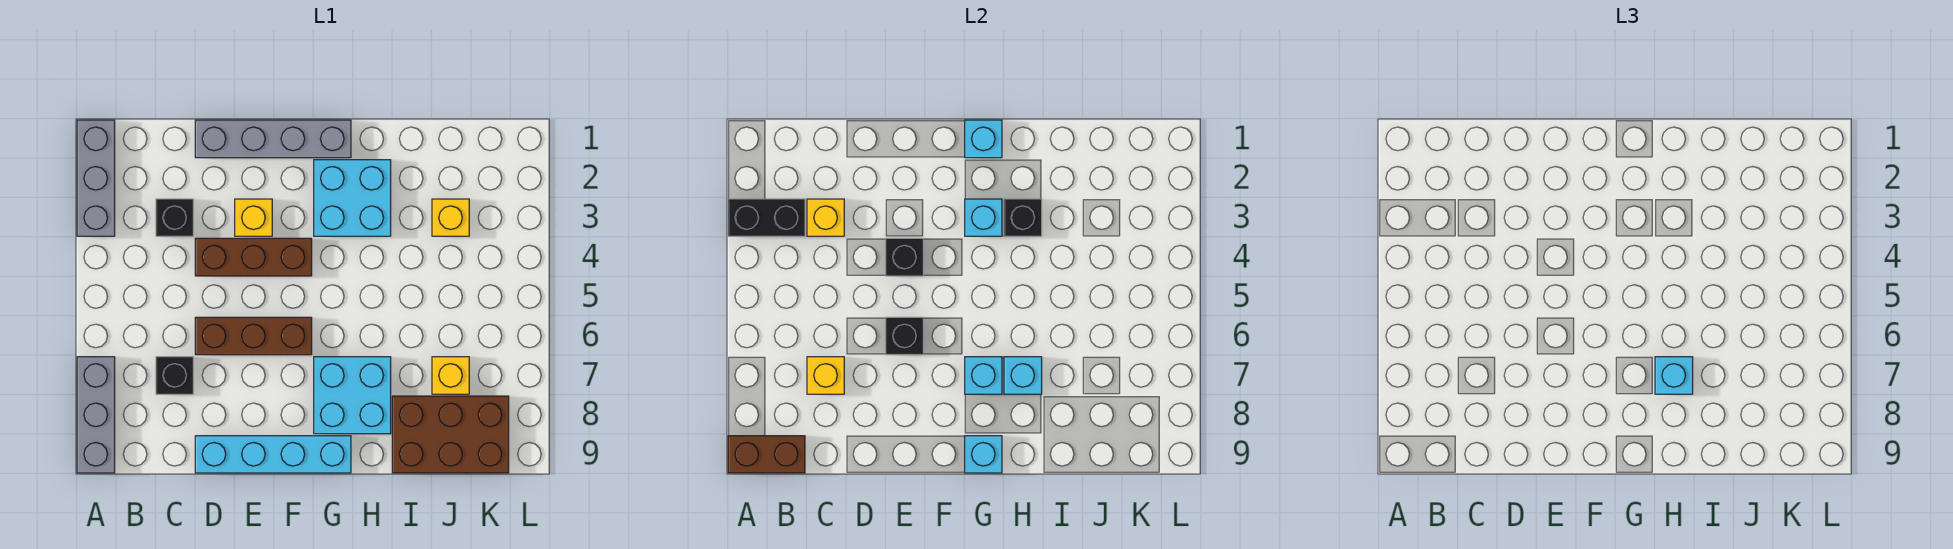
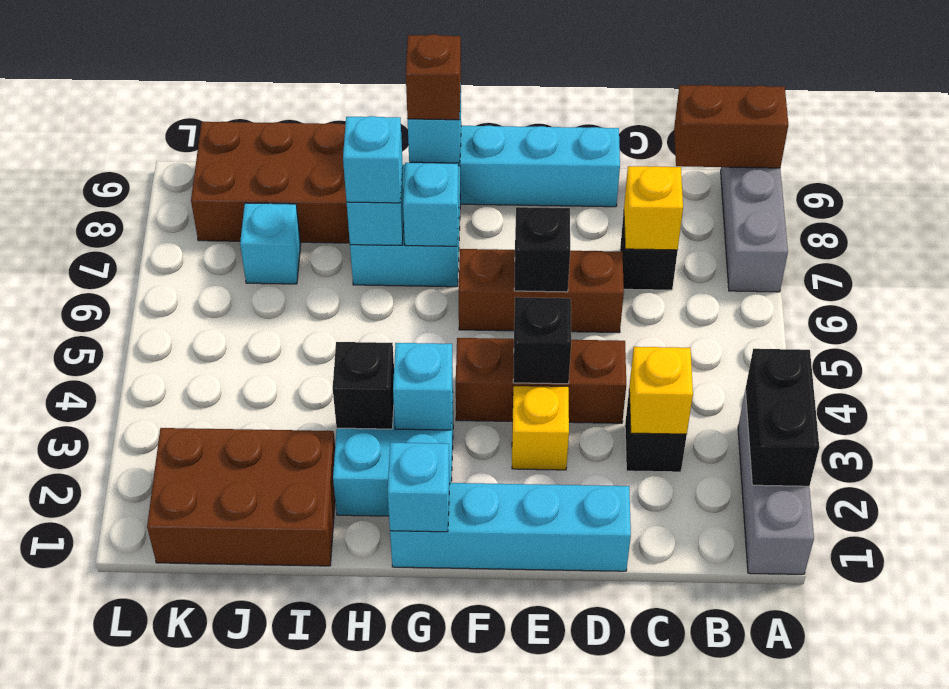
black 1x2 brick [728,199,805,236] -> black 1x2 brick turned to [745,349,819,486]
grey 1x4 brick [195,120,351,158] -> cyan 1x4 brick [390,483,631,571]
none -> brown 1x1 brick [406,34,461,120]
none -> brown 2x3 brick [147,428,335,566]
yellow 1x1 brick [432,199,469,236] -> none
yellow 1x1 brick [432,357,469,394] -> cyan 1x1 brick [240,203,301,284]

